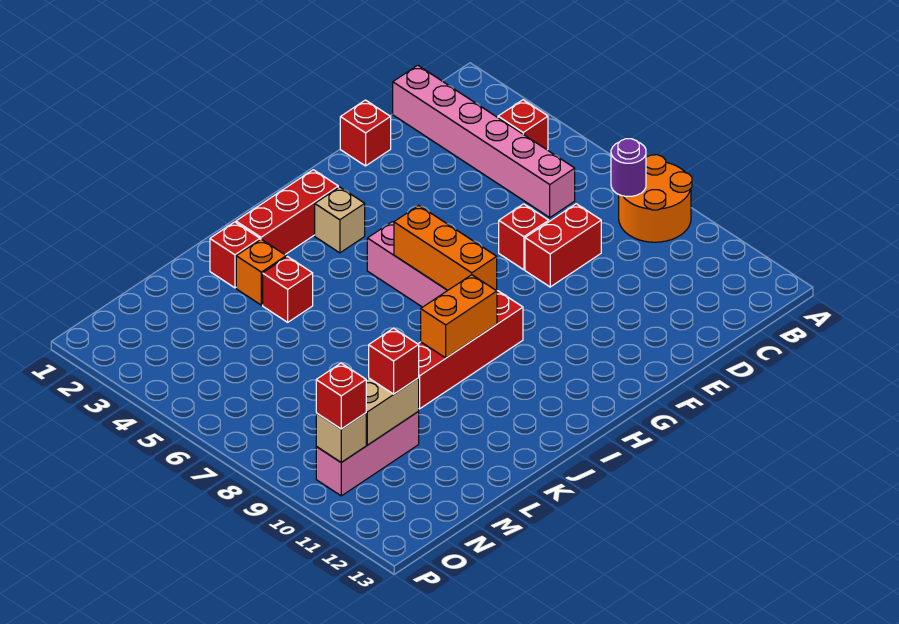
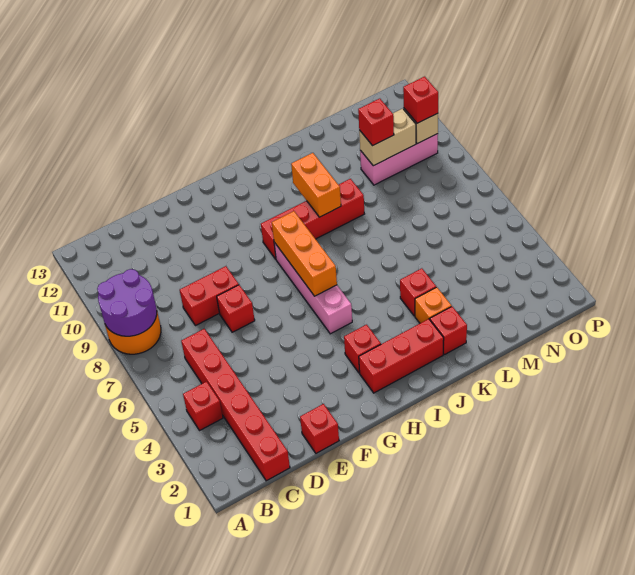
purple 1x1 round brick [611,139,646,197] -> purple 2x2 round brick [97,269,157,336]
pink 1x6 brick [393,65,575,217] -> red 1x6 brick [181,329,290,481]
tan 1x1 brick [315,187,365,253] -> red 1x1 brick [344,325,381,373]
orange 1x2 brick [421,275,497,358] -> orange 1x2 brick turned to [291,153,341,217]

